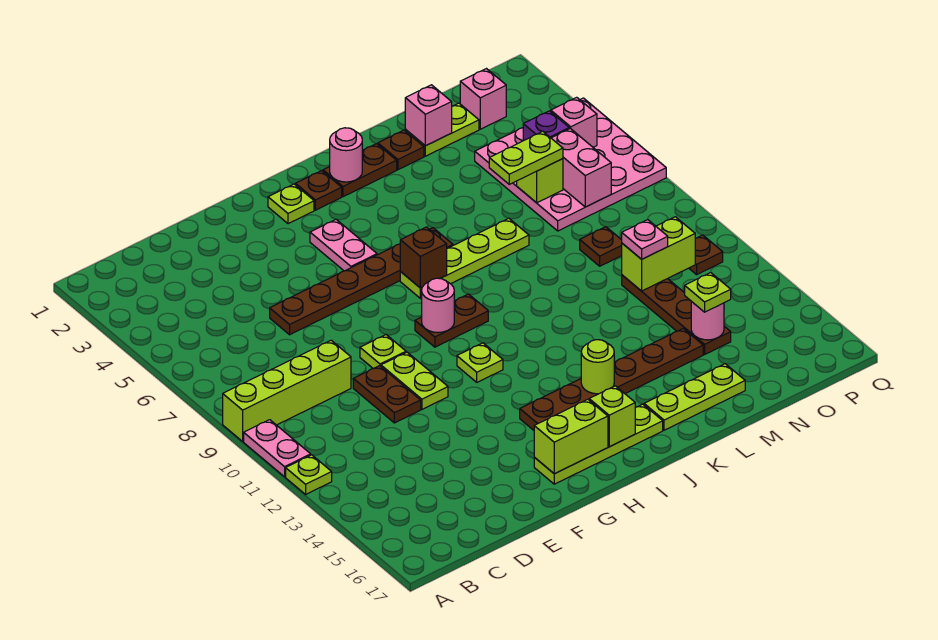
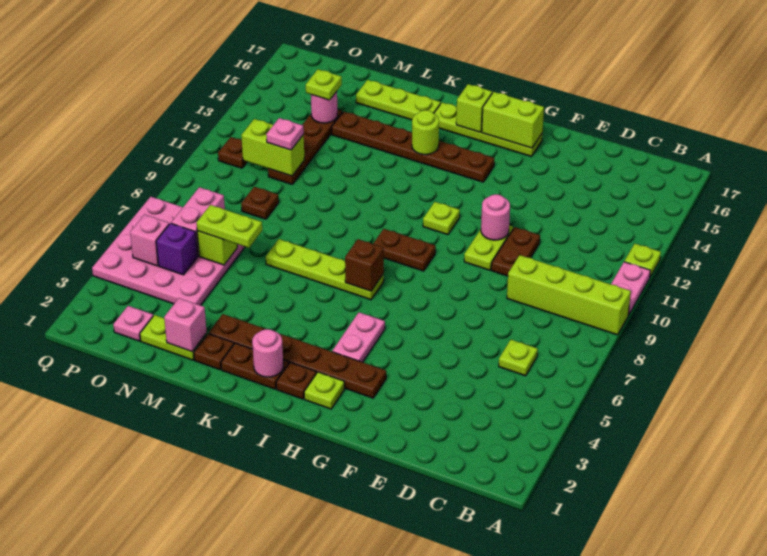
brown 1x6 plate [270,228,453,335] -> brown 1x6 plate moved to [209,314,386,398]
lime 1x1 plate [360,335,406,369] -> lime 1x1 plate moved to [499,340,538,376]
pink 1x1 round brick [422,278,454,333] -> pink 1x1 round brick moved to [481,194,510,240]
pink 1x1 brick [460,69,506,129] -> pink 1x1 plate [113,306,153,341]

